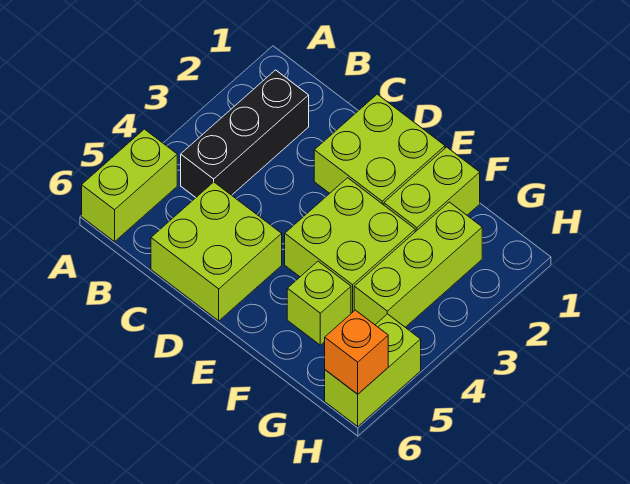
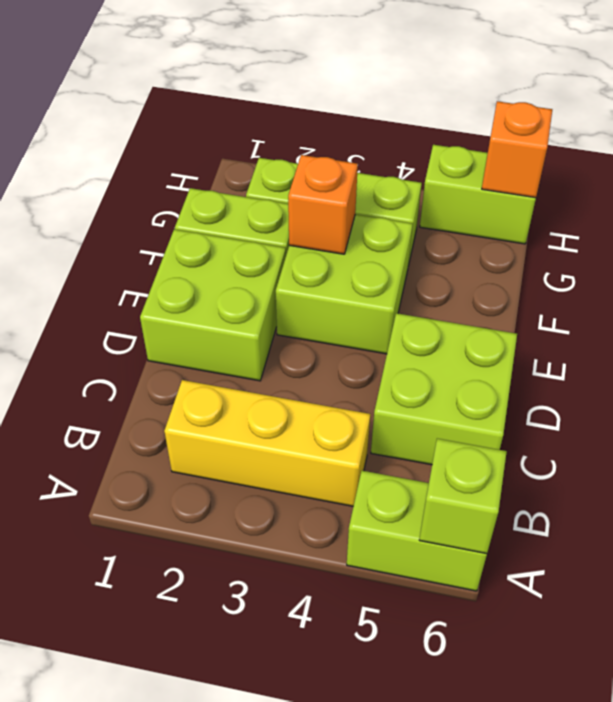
black 1x3 brick [181,70,309,197] -> yellow 1x3 brick [164,380,370,506]
none -> orange 1x1 brick [288,155,358,254]
lime 1x1 brick [287,261,351,345] -> lime 1x1 brick moved to [419,439,507,554]

